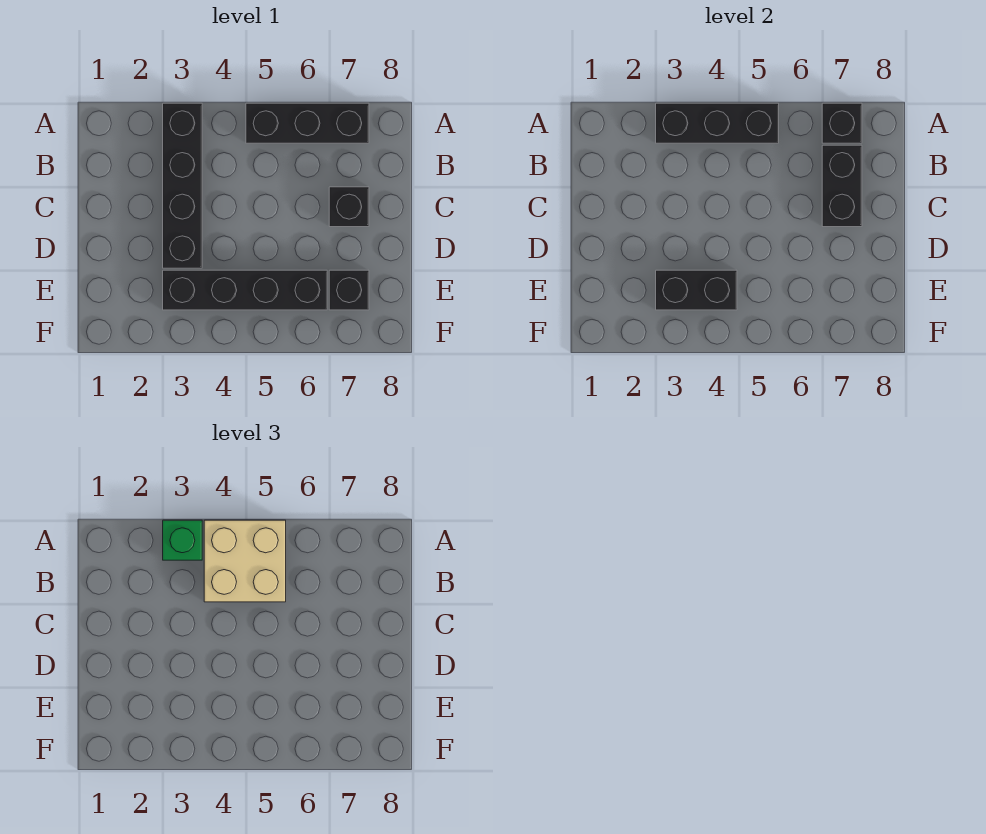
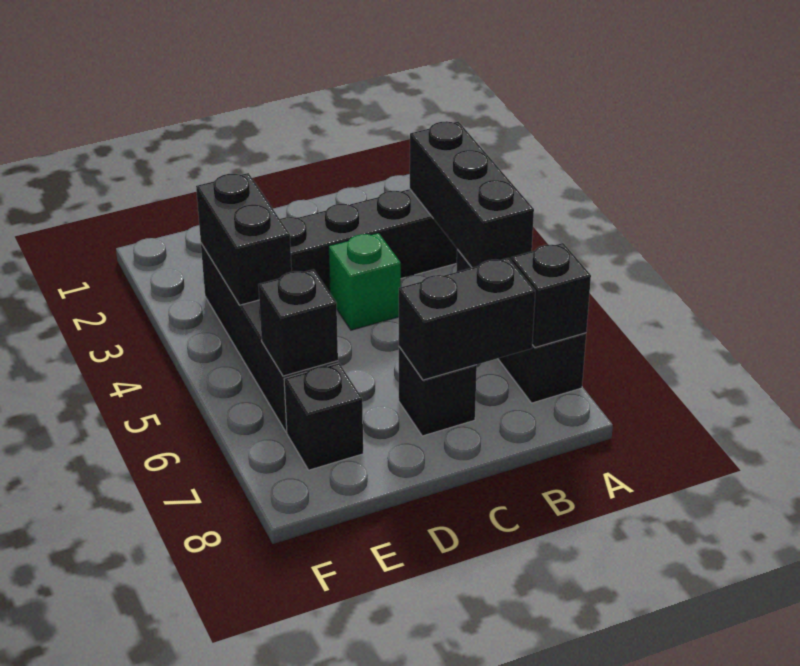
green 1x1 brick [163,520,202,560] -> green 1x1 brick moved to [329,233,401,330]
tan 2x2 brick [204,520,286,602] -> none
none -> black 1x1 brick [258,269,338,376]

